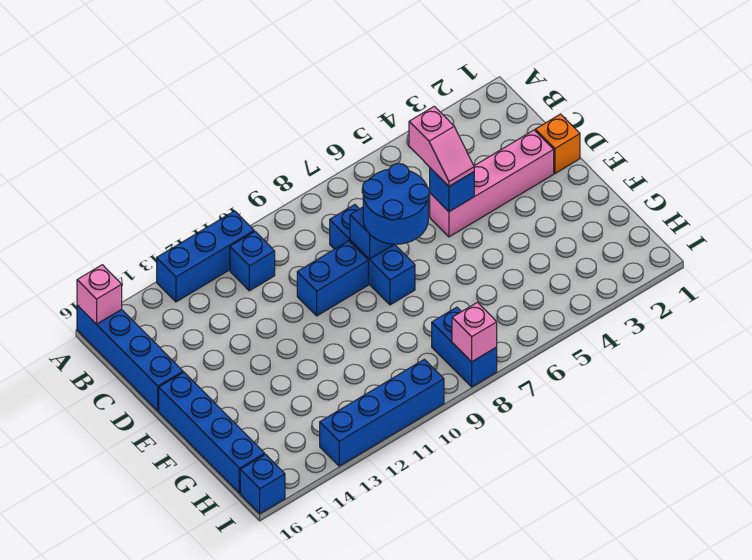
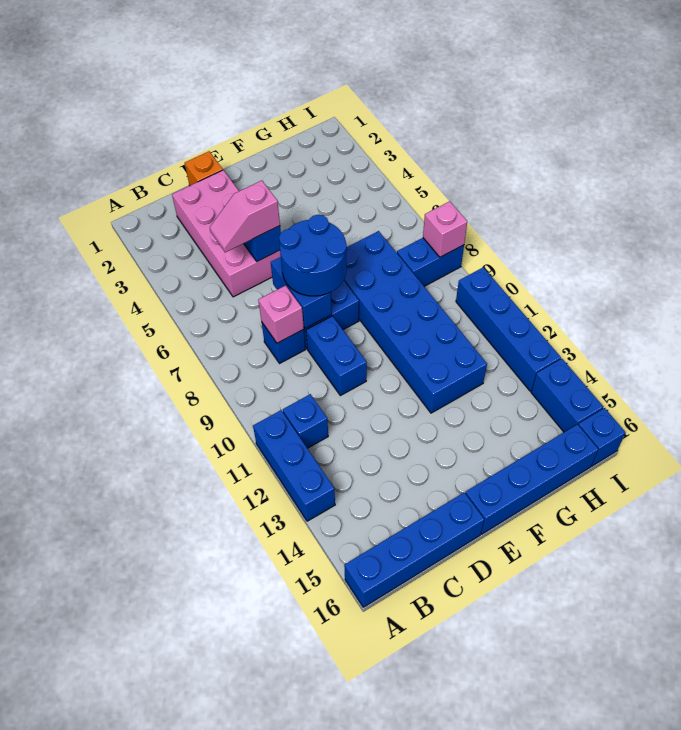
pink 1x1 brick [77,265,122,324] -> pink 1x1 brick moved to [258,285,304,343]
pink 1x2 slope [409,106,474,186] -> pink 1x2 slope turned to [210,181,280,252]
pink 1x4 brick [430,130,554,237] -> pink 2x4 brick [172,170,281,297]
none -> blue 2x6 brick [344,231,487,413]
none -> blue 1x2 brick [531,359,604,432]

